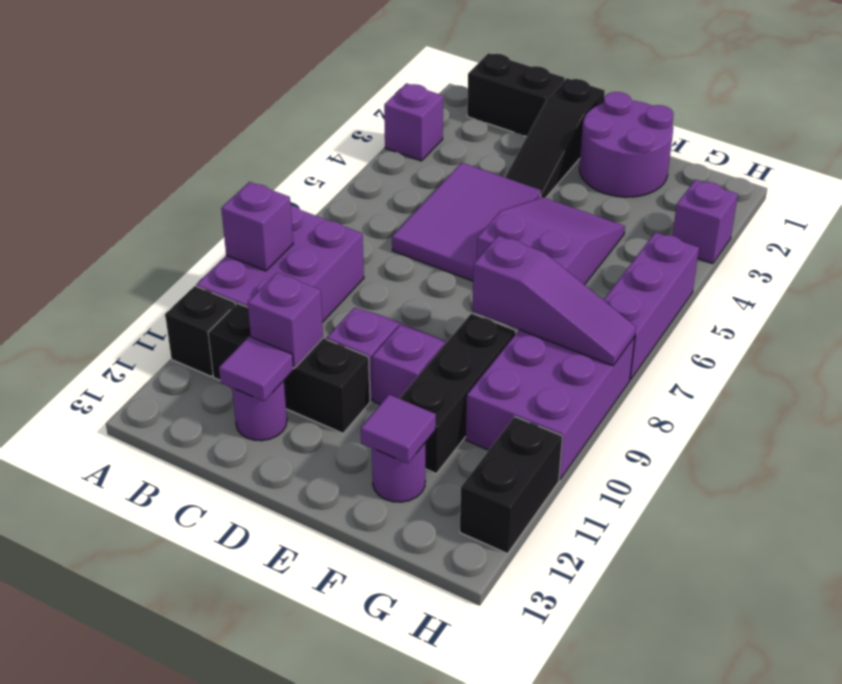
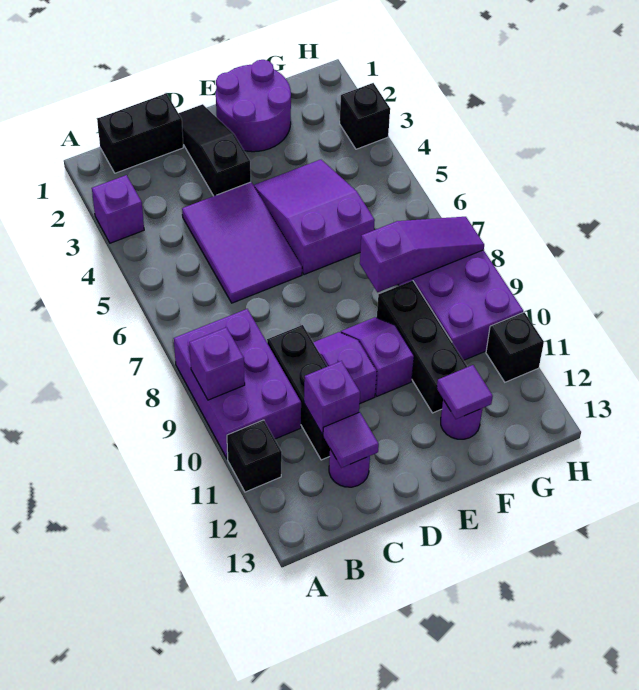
black 1x3 brick [208,303,370,433] -> black 1x3 brick turned to [267,325,330,460]
black 1x3 slope [505,78,605,198] -> black 1x3 slope turned to [178,104,251,196]
purple 1x1 brick [672,180,738,264] -> black 1x1 brick [340,83,390,149]
purple 1x3 brick [604,232,699,380] -> none
black 1x2 brick [460,417,563,554] -> black 1x1 brick [486,312,544,382]

